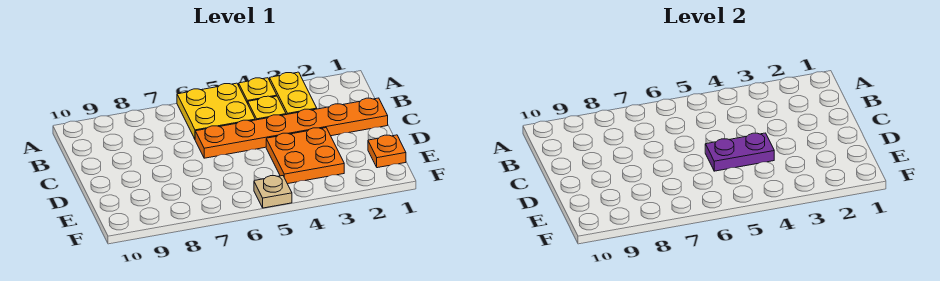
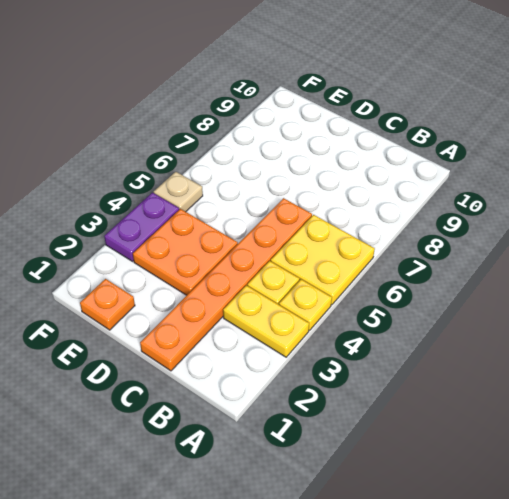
purple 1x2 plate [705,133,774,171] -> purple 1x2 plate moved to [104,193,179,261]

